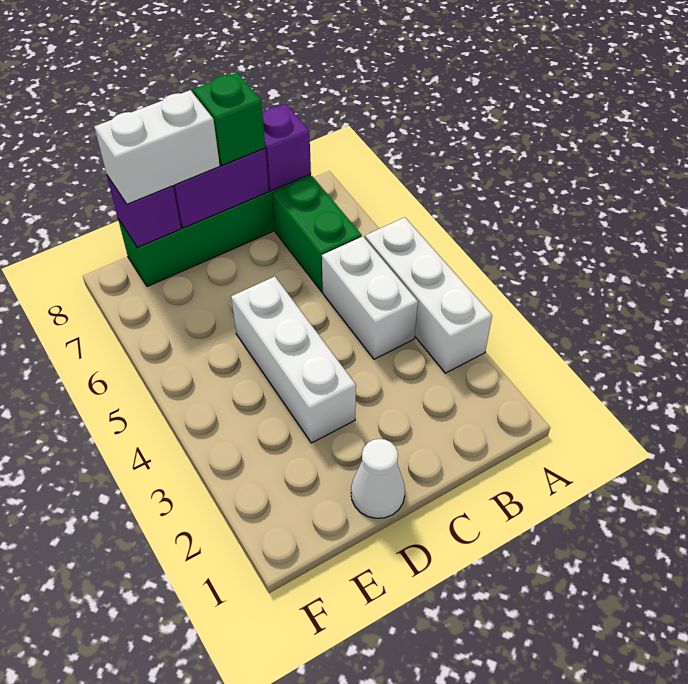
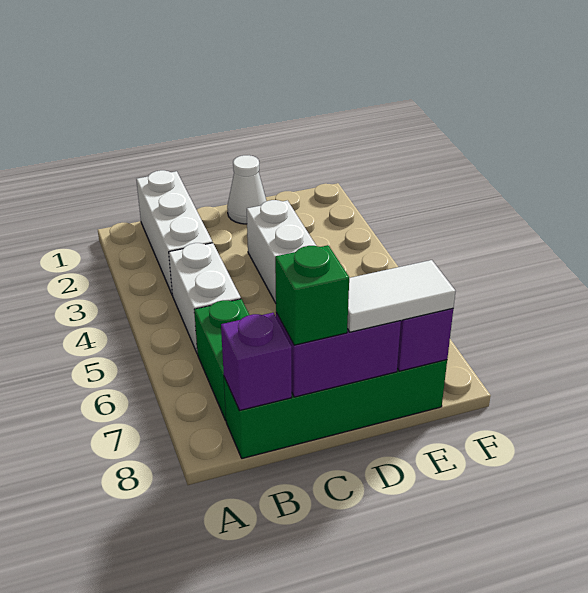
white 1x3 brick [365,217,492,373] -> white 1x3 brick moved to [136,170,212,295]
white 1x2 brick [94,90,220,204] -> white 1x2 tile [347,260,456,332]

